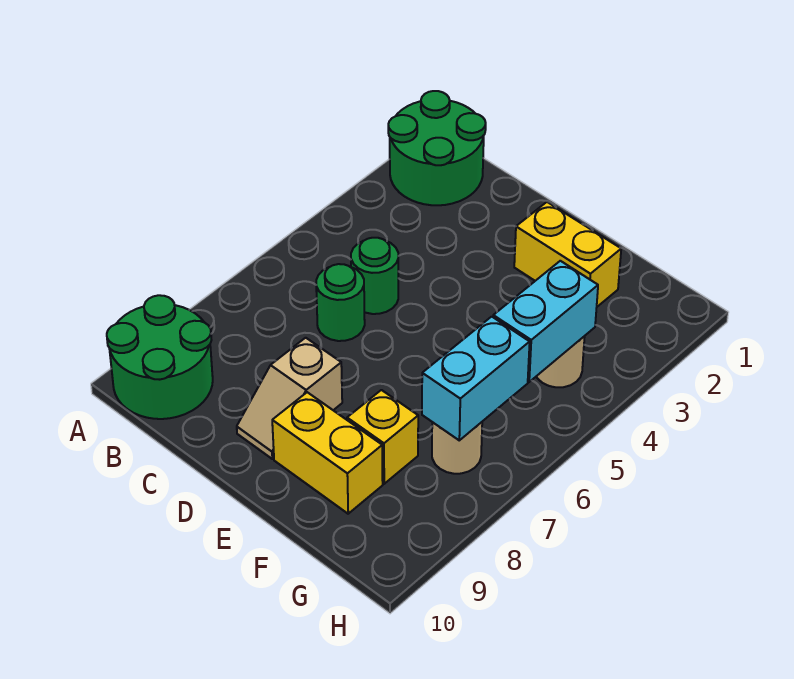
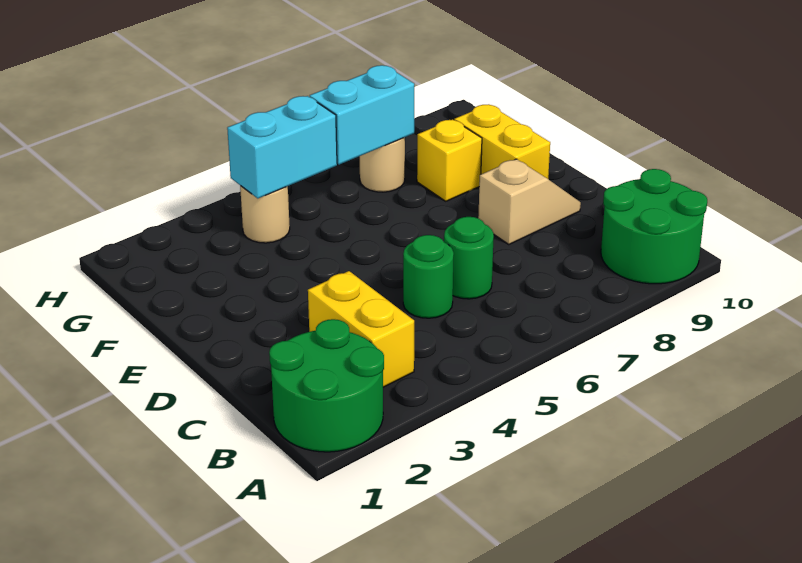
yellow 1x2 brick [514,202,621,307] -> yellow 1x2 brick moved to [308,271,414,387]

